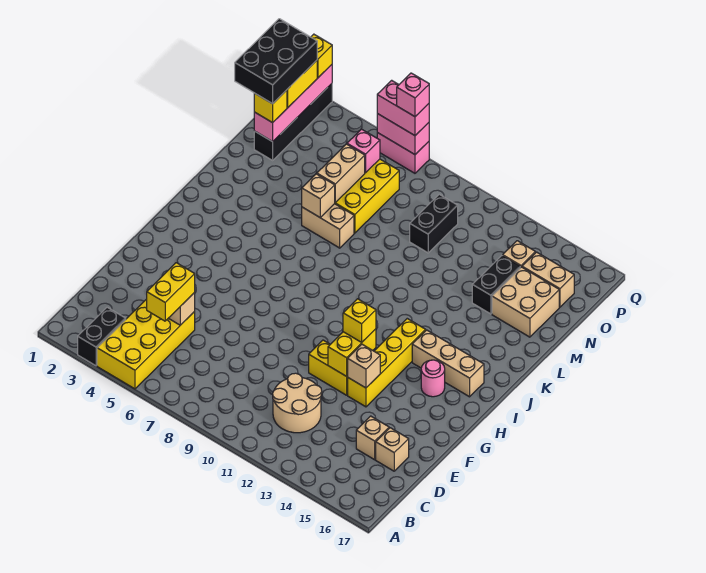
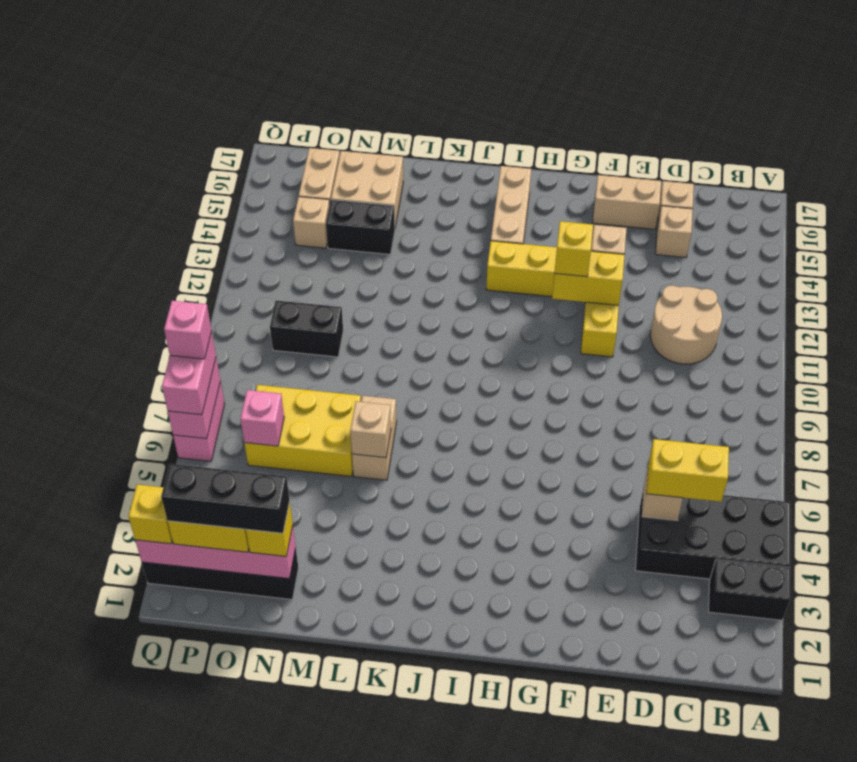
yellow 2x4 brick [97,299,195,389] -> black 2x4 brick [635,488,791,579]
pink 1x1 round brick [421,360,445,397] -> none
tan 1x2 brick [317,144,365,202] -> tan 1x2 brick moved to [593,175,661,229]
black 2x3 brick [235,19,317,104] -> black 1x3 brick [161,464,290,533]

